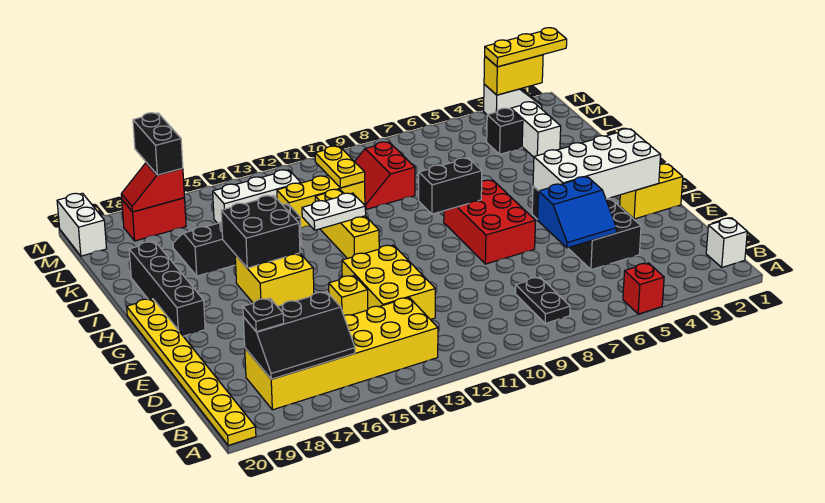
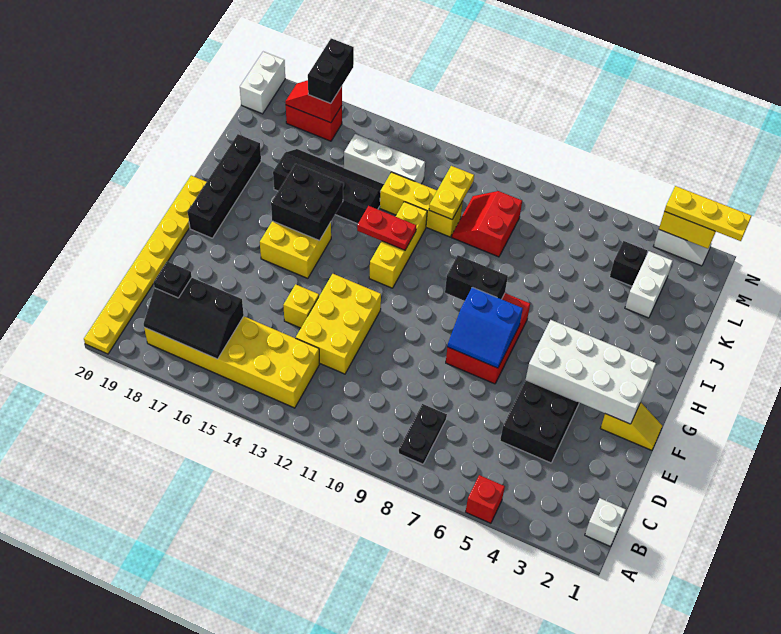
blue 2x2 slope [537,177,616,248] -> blue 2x2 slope moved to [448,287,523,368]
yellow 1x2 brick [620,164,683,219] -> yellow 1x2 slope [600,402,662,450]
white 1x2 plate [302,193,366,230] -> red 1x2 plate [357,206,416,250]

